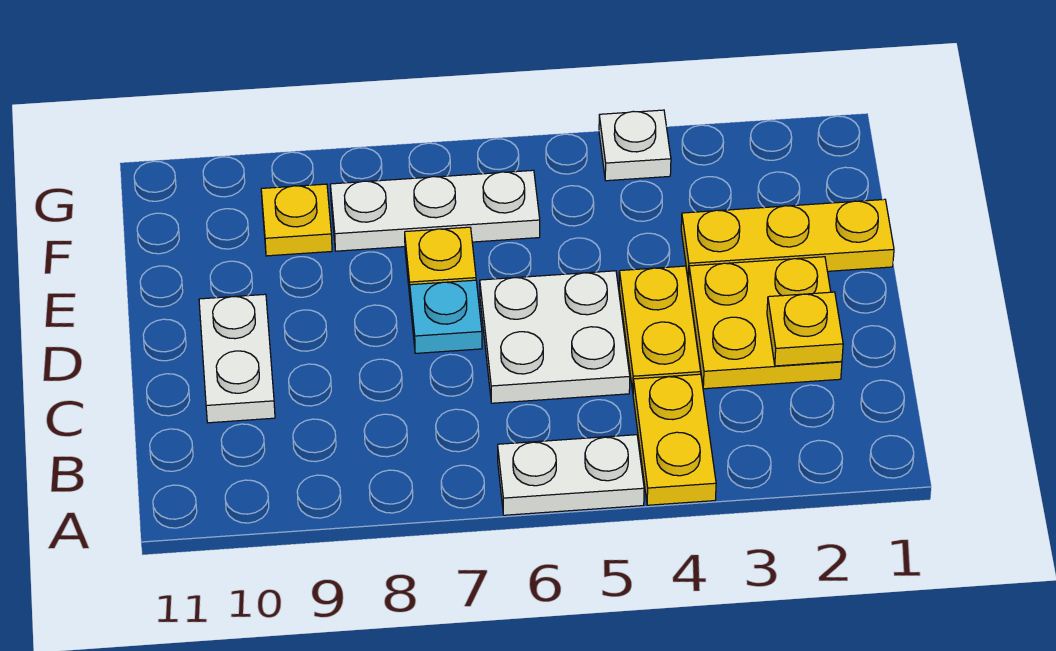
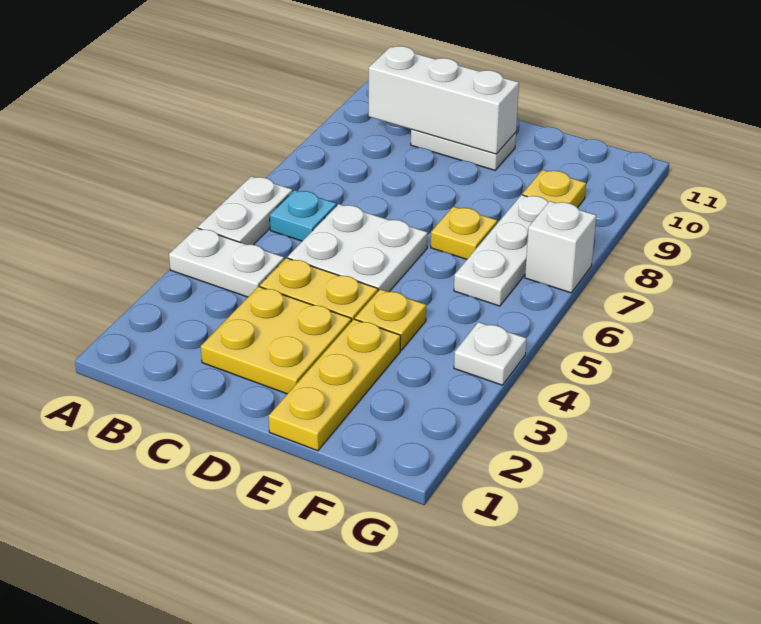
yellow 1x2 plate [633,374,716,505] -> white 1x2 plate [169,228,284,297]
none -> white 1x3 brick [369,46,519,154]
yellow 1x1 plate [767,292,843,366] -> yellow 1x1 plate moved to [355,289,426,350]
cyan 1x1 plate [410,280,482,353] -> cyan 1x1 plate moved to [270,190,337,241]
none -> white 1x1 brick [525,201,596,293]

